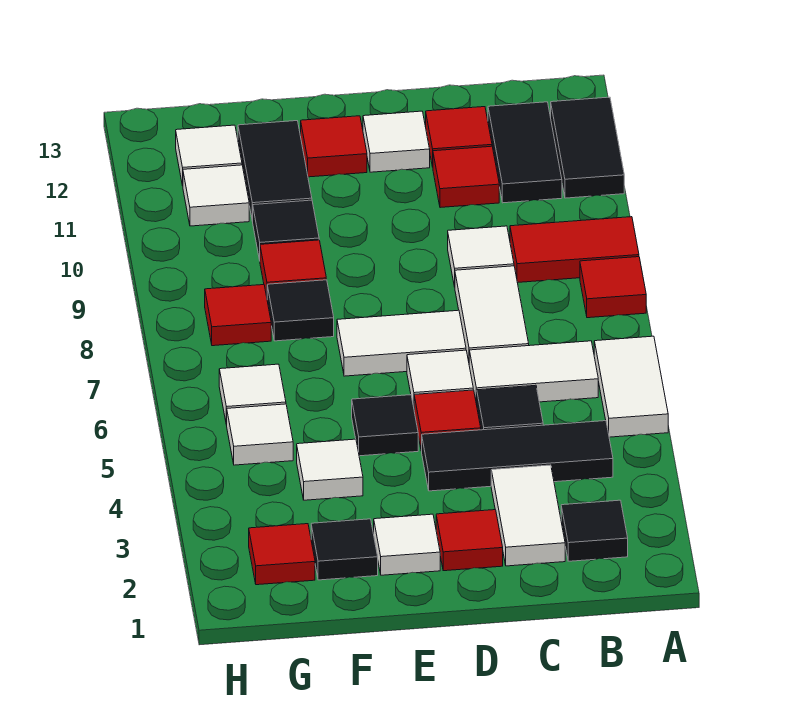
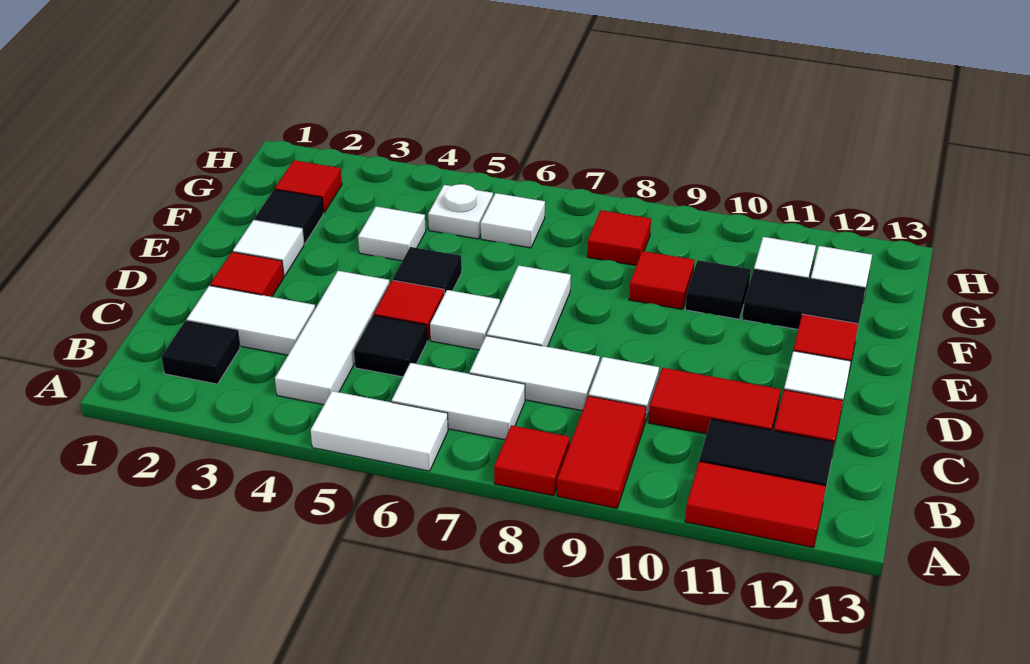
black 1x2 tile [551,97,624,198] -> red 1x2 tile [685,461,826,548]
black 1x3 tile [422,421,613,491] -> white 1x3 tile [275,271,390,405]
white 1x2 tile [469,341,598,405] -> white 1x2 tile turned to [392,363,525,440]
red 1x1 tile [433,146,499,208] -> red 1x2 tile [649,368,781,434]
black 1x1 tile [267,280,334,341] -> none
white 1x1 tile [227,404,293,465] -> white 1x1 plate [428,184,493,239]

